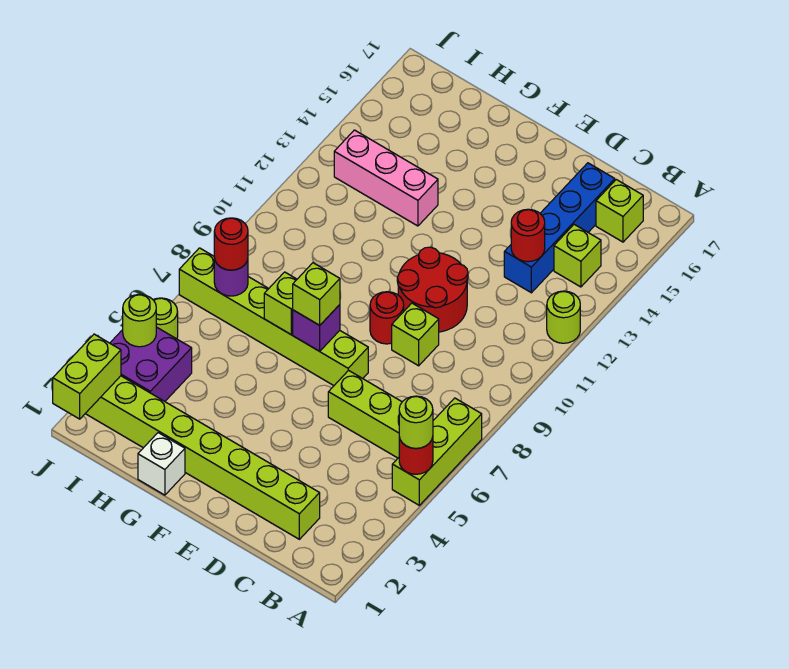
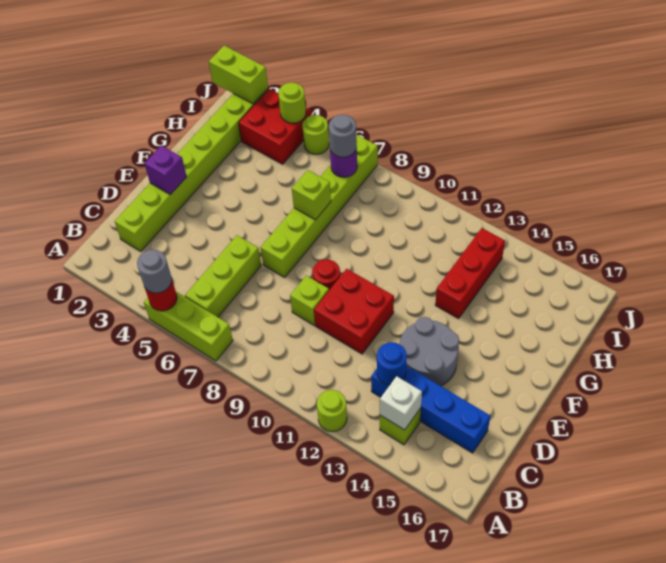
lime 1x1 round brick [399,396,433,448] -> grey 1x1 round brick [137,250,172,293]
lime 1x1 brick [596,180,643,242] -> none
red 1x1 round brick [511,209,545,262] -> blue 1x1 round brick [377,342,407,385]
red 2x2 round brick [397,247,468,332] -> red 2x2 brick [314,269,394,354]
none -> grey 2x2 round brick [400,317,459,386]
purple 1x1 brick [293,305,340,351] -> purple 1x1 brick moved to [145,146,187,195]
lime 1x1 brick [293,263,340,325] -> none
white 1x1 brick [138,433,185,495] -> white 1x1 brick moved to [380,376,422,430]
pink 1x3 brick [334,130,438,226] -> red 1x3 brick [435,228,505,319]
purple 2x2 brick [110,327,192,401] -> red 2x2 brick [239,89,311,164]
red 1x1 round brick [214,218,248,270] -> grey 1x1 round brick [329,115,357,157]

